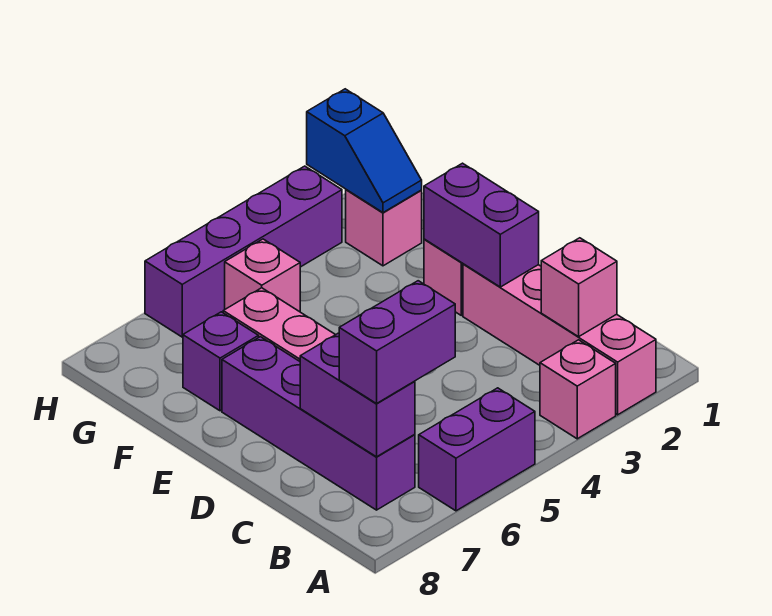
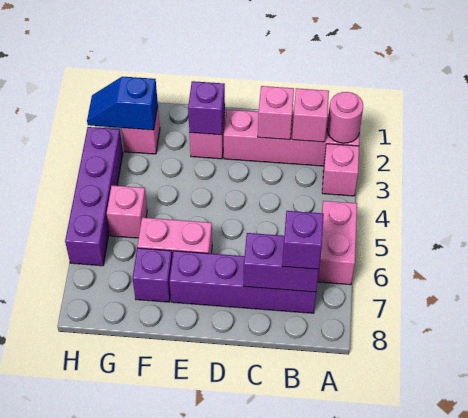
none -> pink 1x1 round brick [327,92,363,143]
purple 1x2 brick [419,388,535,511] -> pink 1x2 brick [318,201,357,285]
purple 1x2 brick [339,281,455,404] -> purple 1x1 brick [282,211,324,269]
none -> pink 1x1 brick [258,86,294,140]
purple 1x2 brick [424,163,539,287] -> purple 1x1 brick [188,81,225,135]
blue 1x2 slope [307,89,422,213] -> blue 1x2 slope turned to [87,77,158,130]

